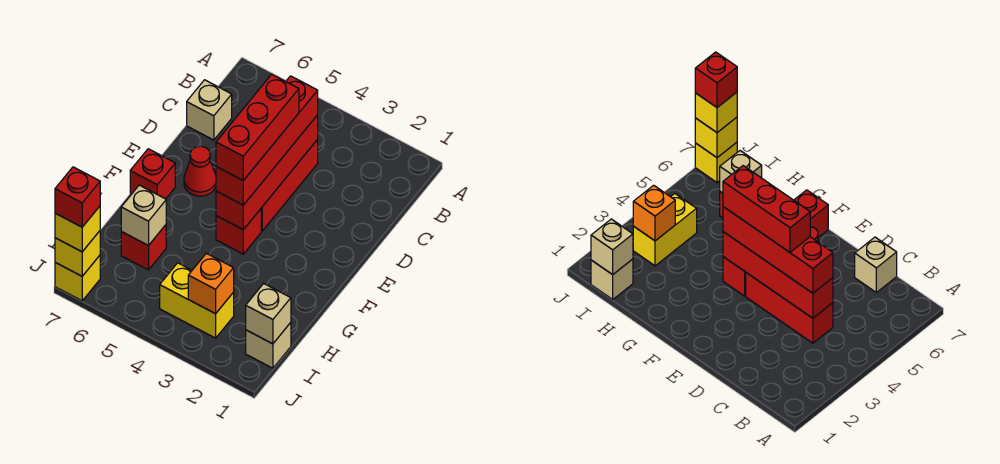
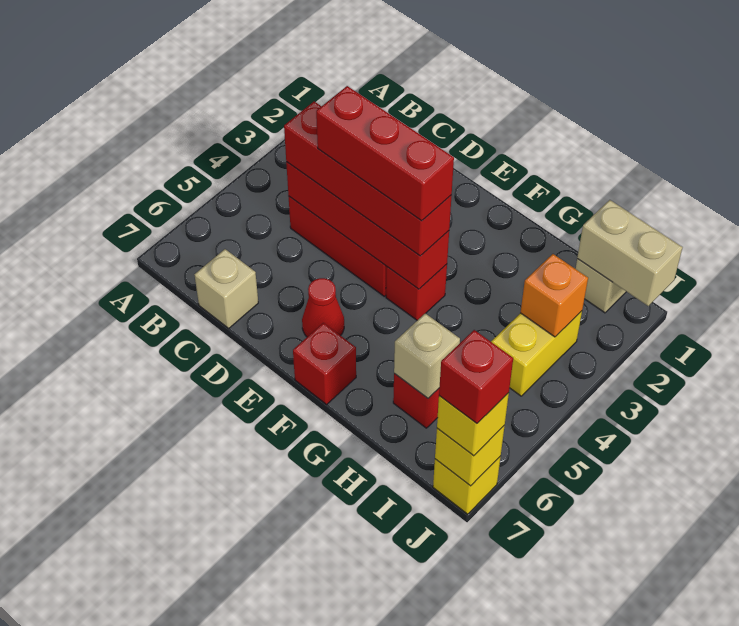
tan 1x1 brick [246,284,291,344] -> tan 1x2 brick [577,200,683,306]

